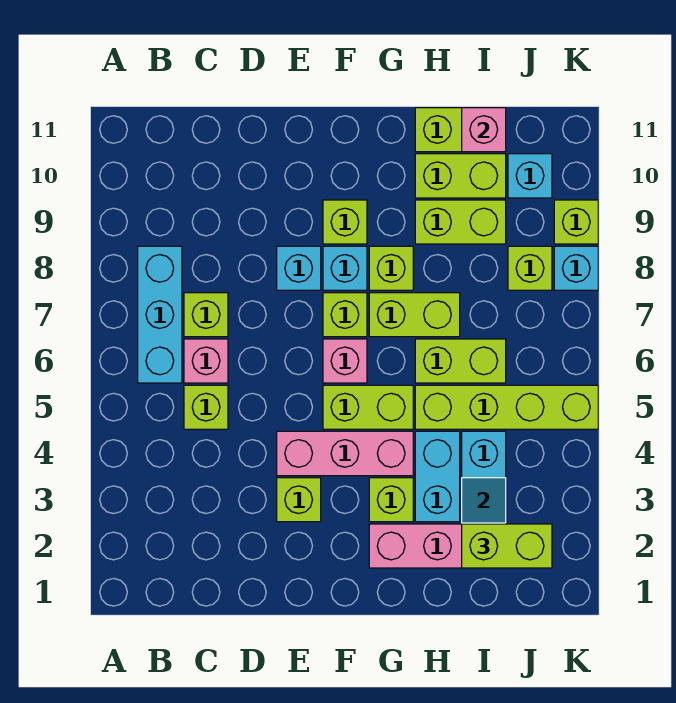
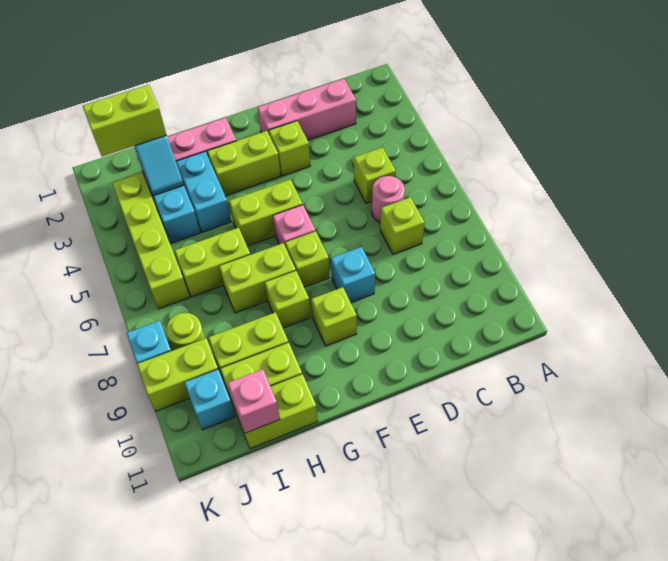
cyan 1x3 brick [138,246,182,383] -> none
pink 1x1 brick [184,339,228,383] -> pink 1x1 round brick [372,176,405,223]
pink 1x3 brick [277,431,413,476] -> pink 1x3 brick moved to [257,79,356,140]
cyan 1x1 brick [323,246,367,290] -> none
lime 1x1 brick [369,478,413,522] -> lime 1x2 brick [207,131,281,196]
lime 1x4 brick [415,385,598,429] -> lime 1x4 brick turned to [112,173,190,309]
lime 1x1 brick [508,246,552,290] -> lime 1x1 round brick [166,313,205,350]
lime 1x1 brick [554,200,598,244] -> lime 1x2 brick [137,338,218,411]

